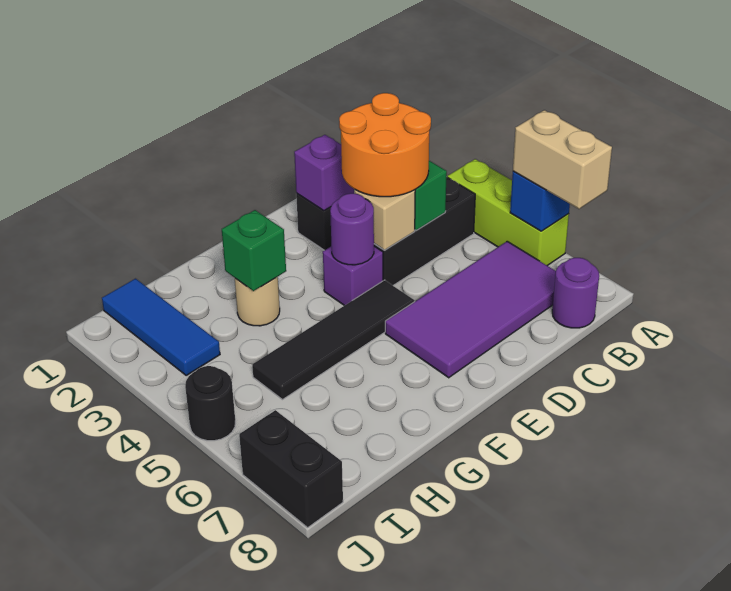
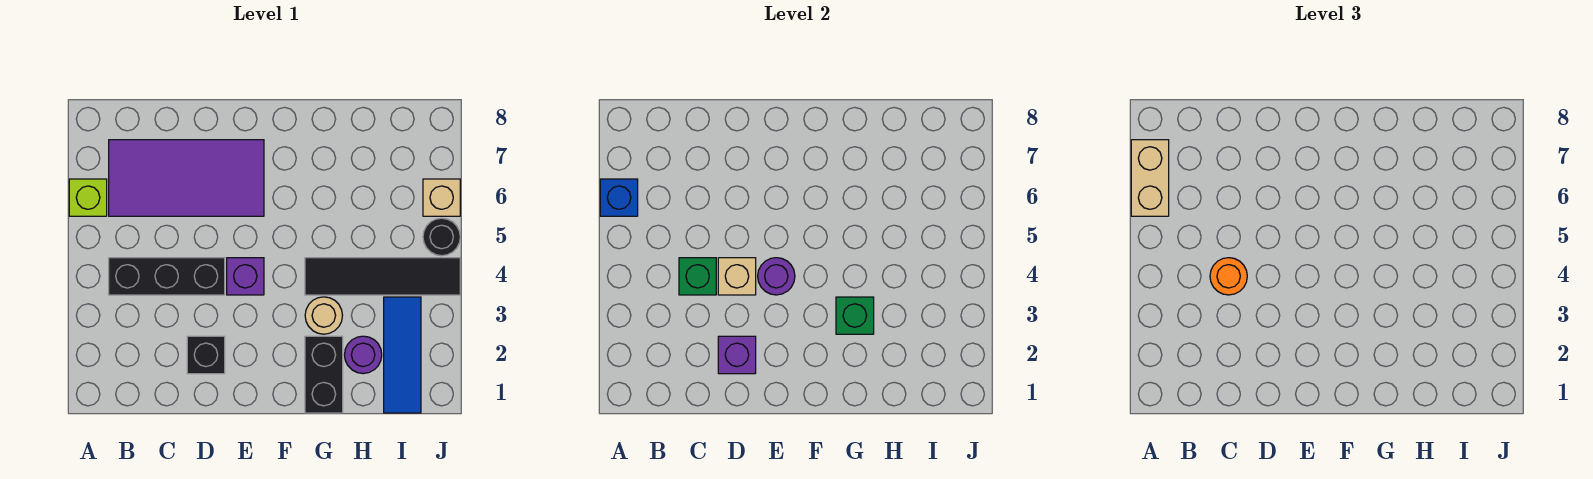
lime 1x3 brick [447,159,569,266] -> lime 1x1 brick [69,179,107,216]
purple 1x1 round brick [552,258,599,328] -> purple 1x1 round brick moved to [344,336,382,374]
orange 2x2 round brick [339,93,431,197] -> orange 1x1 round brick [1210,258,1247,295]
black 1x4 tile [252,280,414,400] -> black 1x4 tile moved to [305,258,460,295]
none -> tan 1x1 brick [423,179,460,216]
black 1x2 brick [239,410,343,528] -> black 1x2 brick moved to [305,336,343,413]

